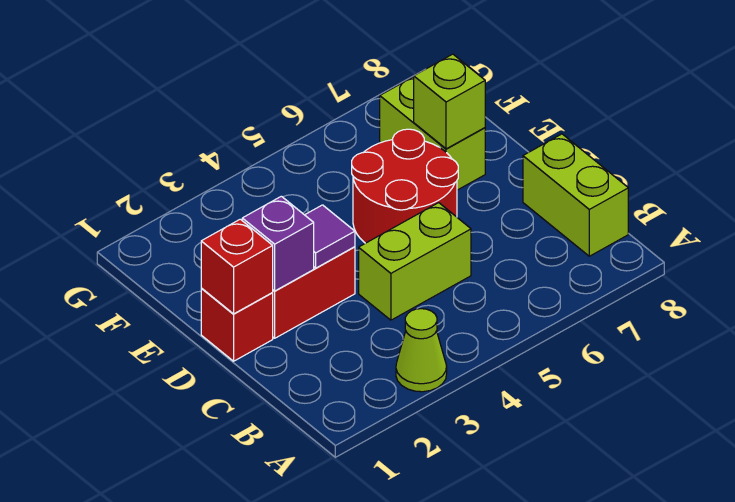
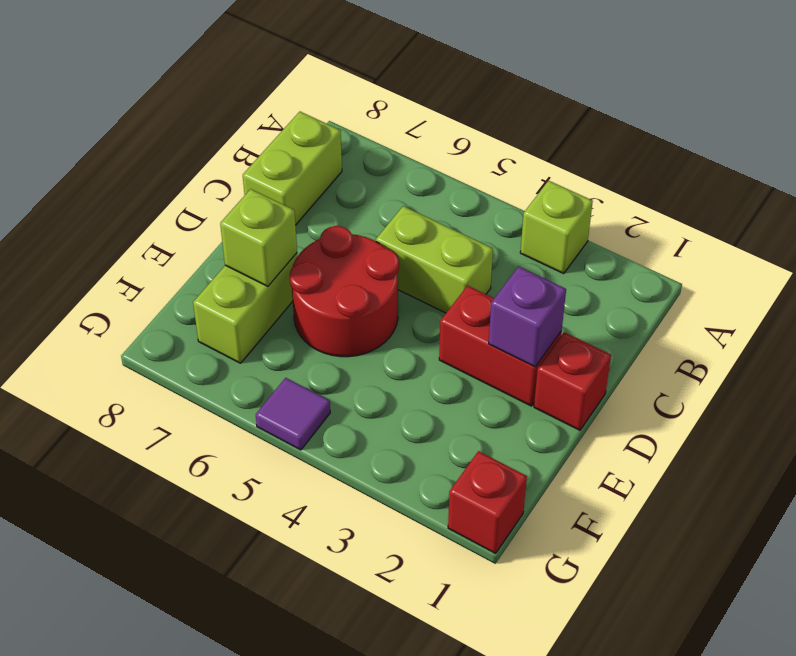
lime 1x1 cone [396,309,447,392] -> lime 1x1 brick [520,181,593,274]
red 1x1 brick [201,219,273,314] -> red 1x1 brick moved to [448,451,527,553]
purple 1x1 tile [305,205,355,268] -> purple 1x1 tile moved to [256,378,330,450]

